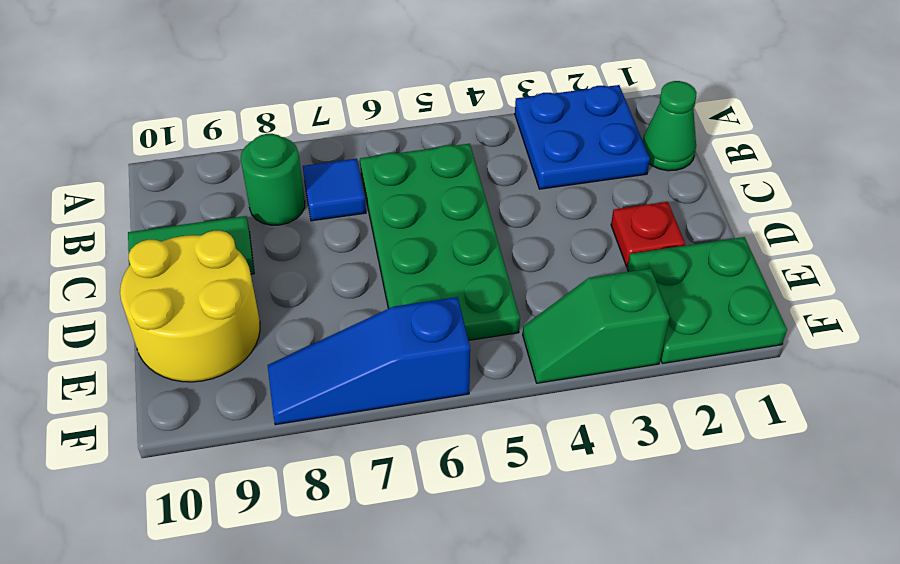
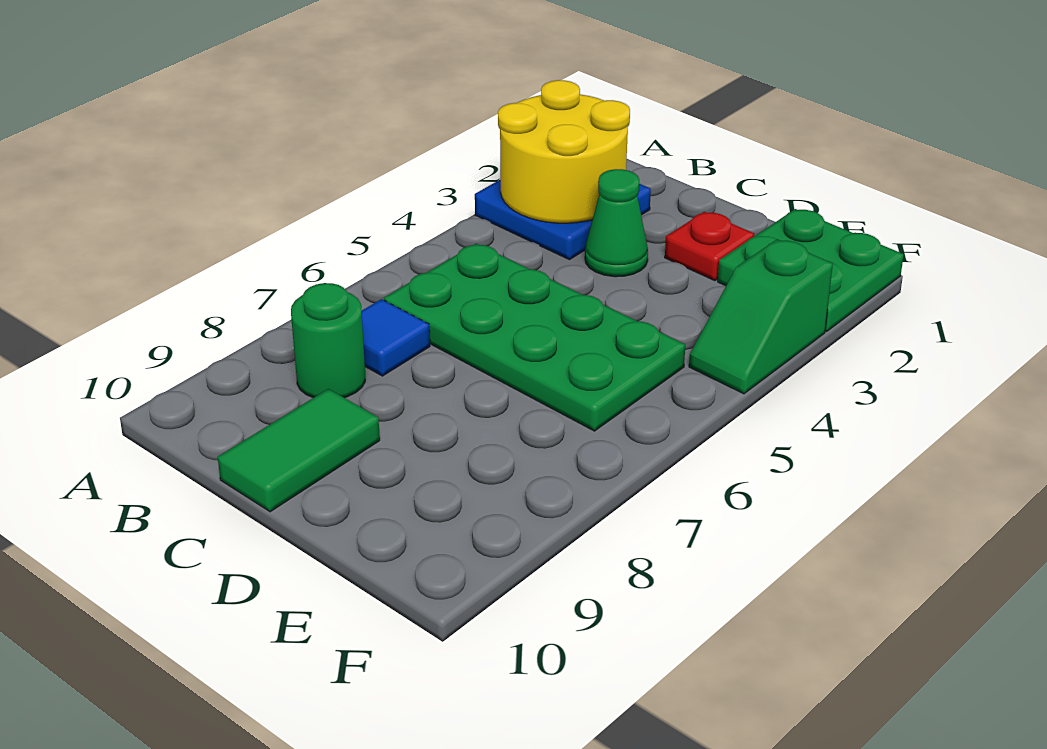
green 1x1 cone [643,81,697,171] -> green 1x1 cone moved to [585,169,648,277]
yellow 2x2 round brick [120,231,260,382] -> yellow 2x2 round brick moved to [498,80,630,223]
blue 1x3 slope [268,297,470,425] -> none

